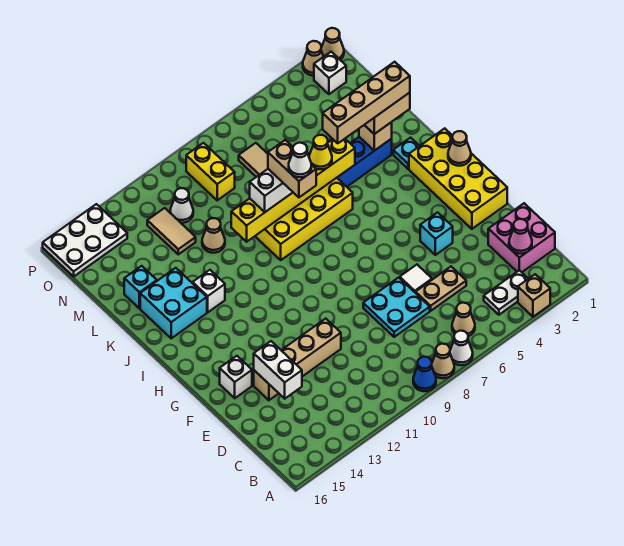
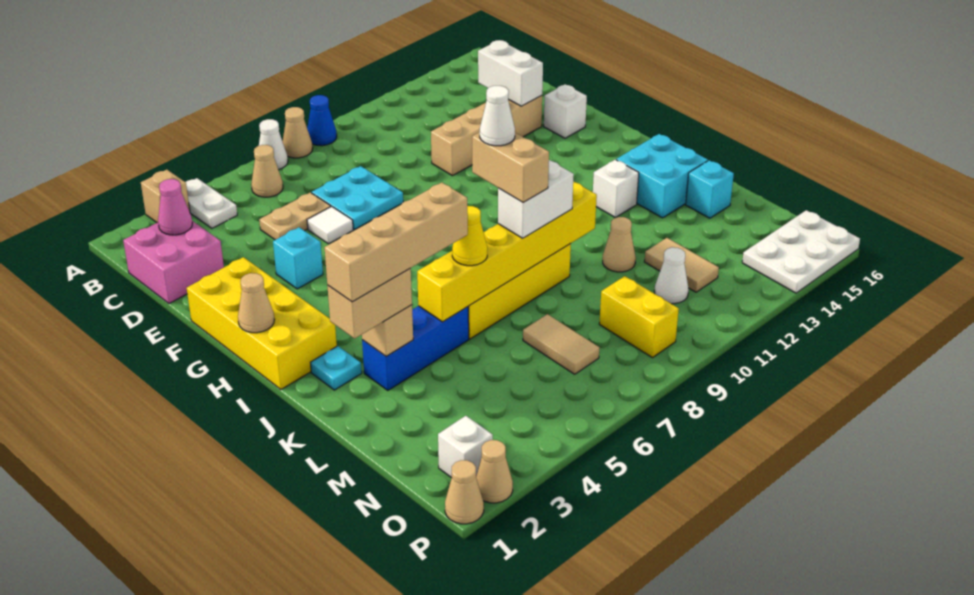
white 1x2 plate [484,270,528,315] -> white 1x2 plate turned to [186,178,237,228]

